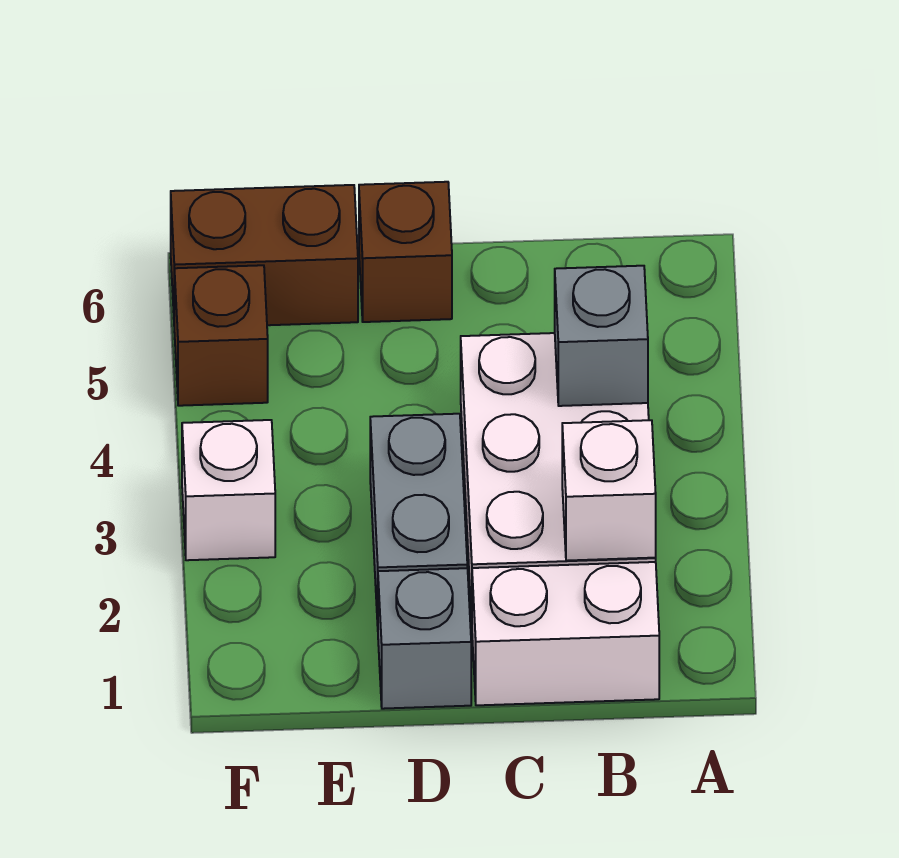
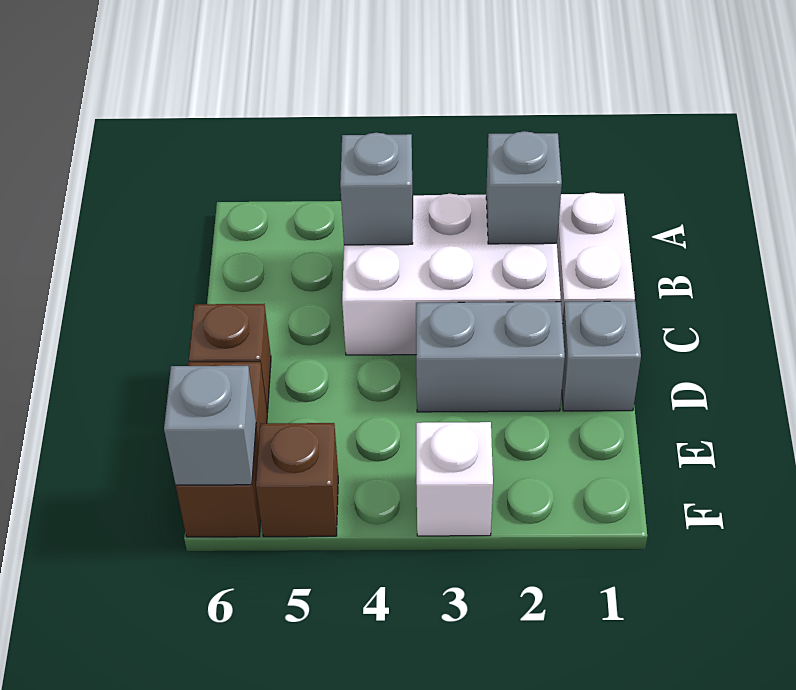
white 1x1 brick [562,420,656,561] -> grey 1x1 brick [486,131,562,244]
none -> grey 1x1 brick [164,366,256,485]

